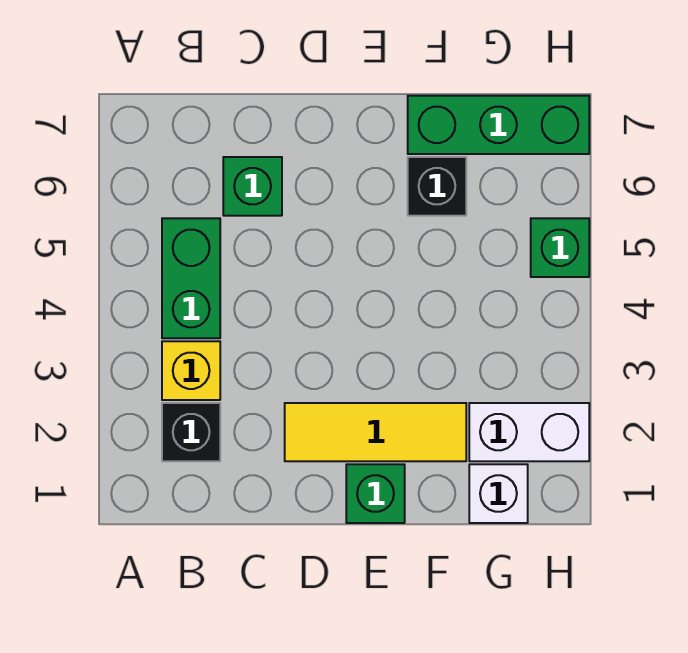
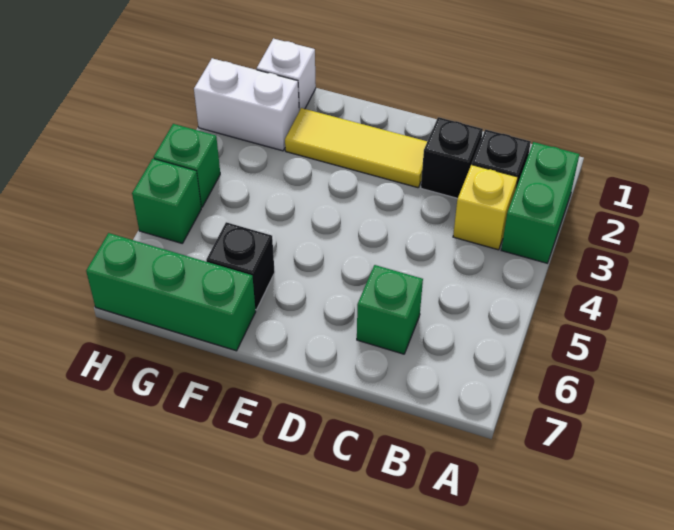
green 1x2 brick [162,218,220,338] -> green 1x2 brick moved to [501,142,579,263]
none -> black 1x1 brick [421,117,483,198]
green 1x1 brick [346,464,405,523] -> green 1x1 brick moved to [154,124,220,207]

